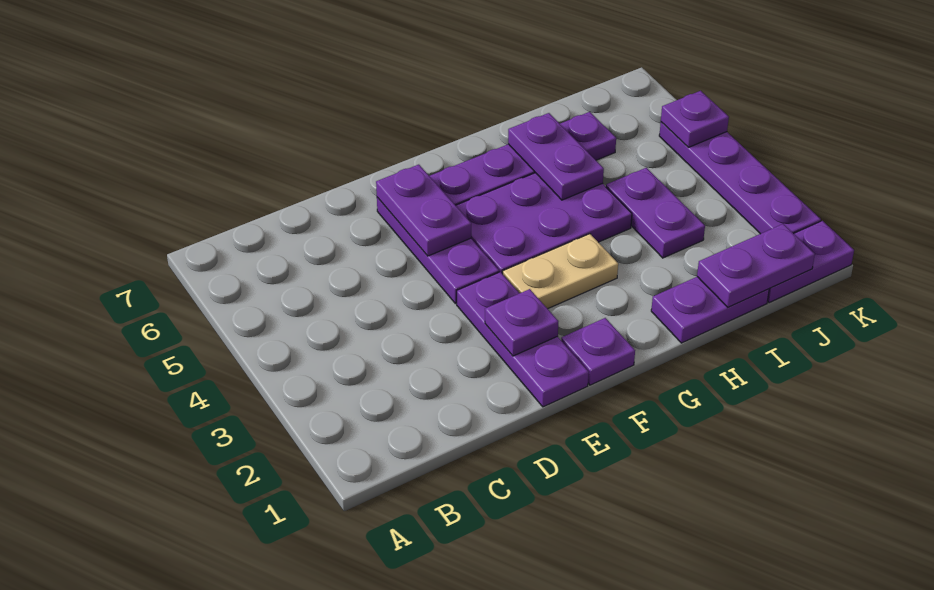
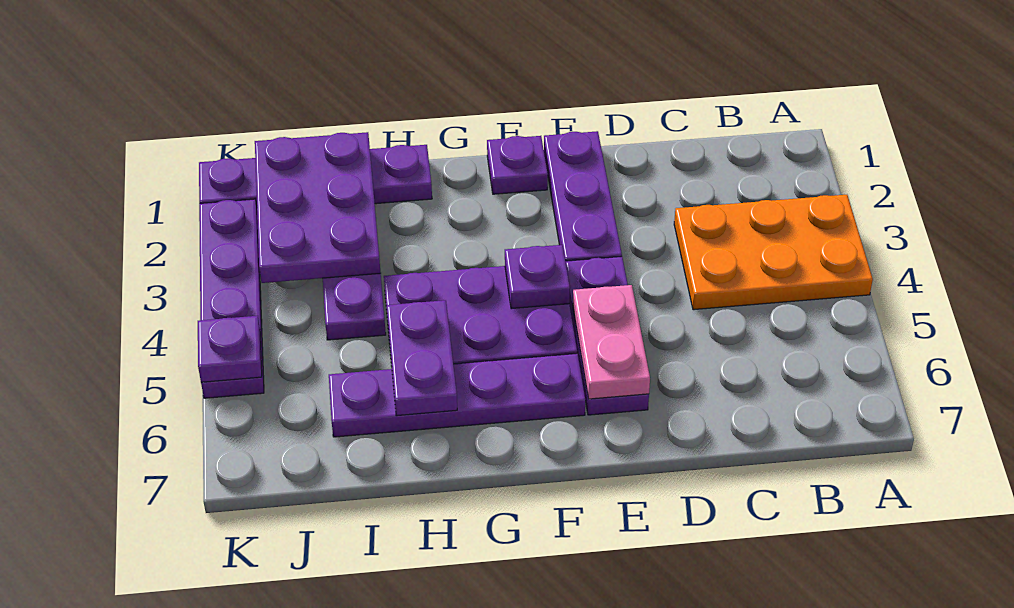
none -> orange 2x3 plate [674,195,873,310]
purple 1x1 plate [485,289,558,356] -> purple 1x1 plate moved to [505,245,570,309]
purple 1x2 plate [376,165,471,256] -> pink 1x2 plate [573,285,650,399]
tan 1x2 plate [503,234,618,309] -> none
purple 1x2 plate [697,224,815,307] -> purple 2x3 plate [255,132,380,283]

